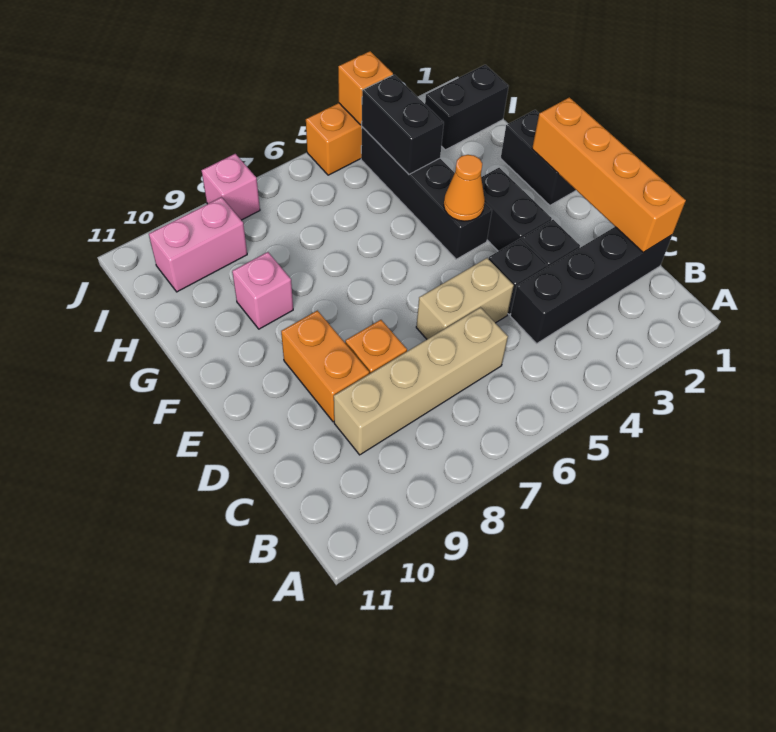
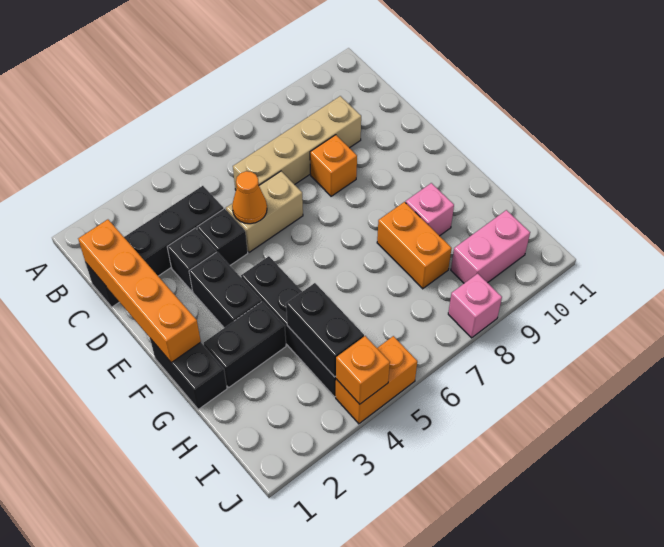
orange 1x2 brick [281,311,369,422] -> orange 1x2 brick moved to [377,202,452,289]
orange 1x1 cone [444,155,485,221] -> orange 1x1 cone moved to [232,171,267,224]
black 1x2 brick [425,65,508,150] -> black 1x2 brick moved to [204,301,286,387]

